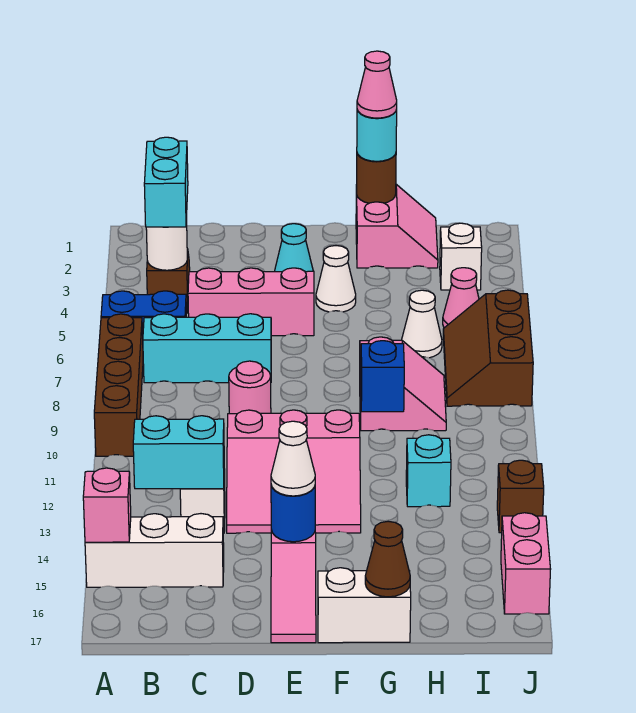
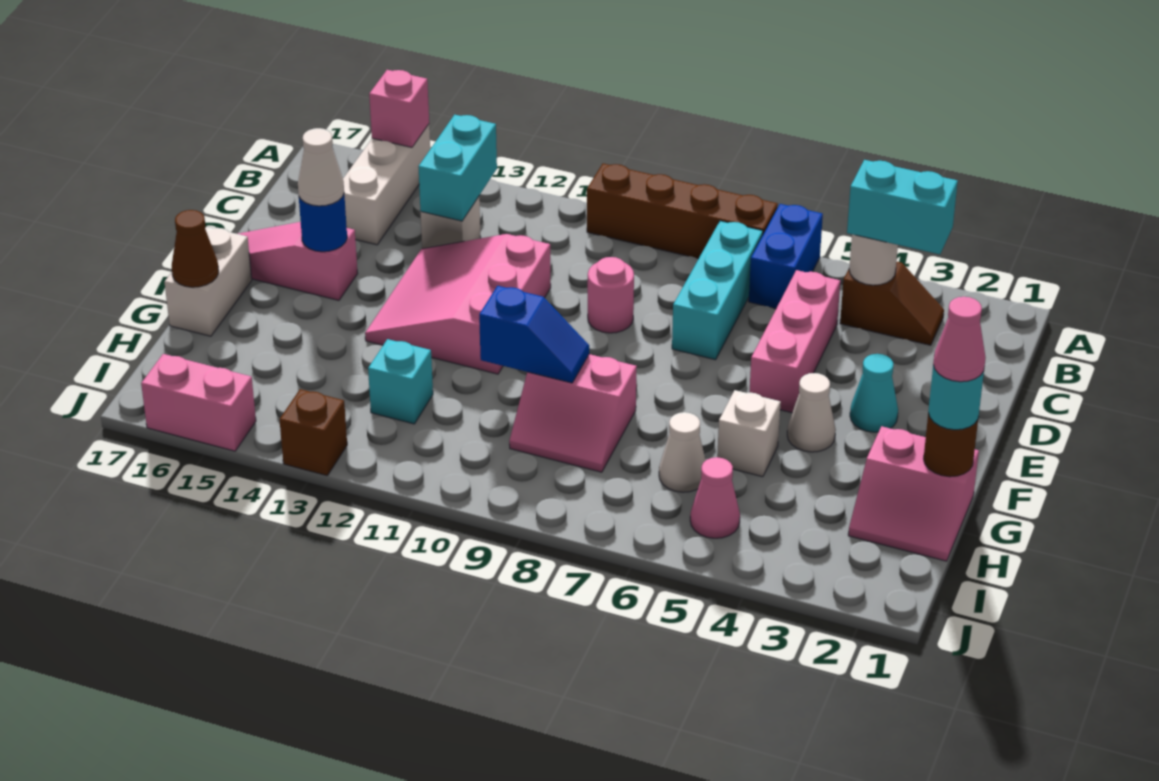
white 1x1 brick [440,223,482,290] -> white 1x1 brick moved to [717,390,781,477]
brown 2x3 slope [443,290,533,406] -> none

